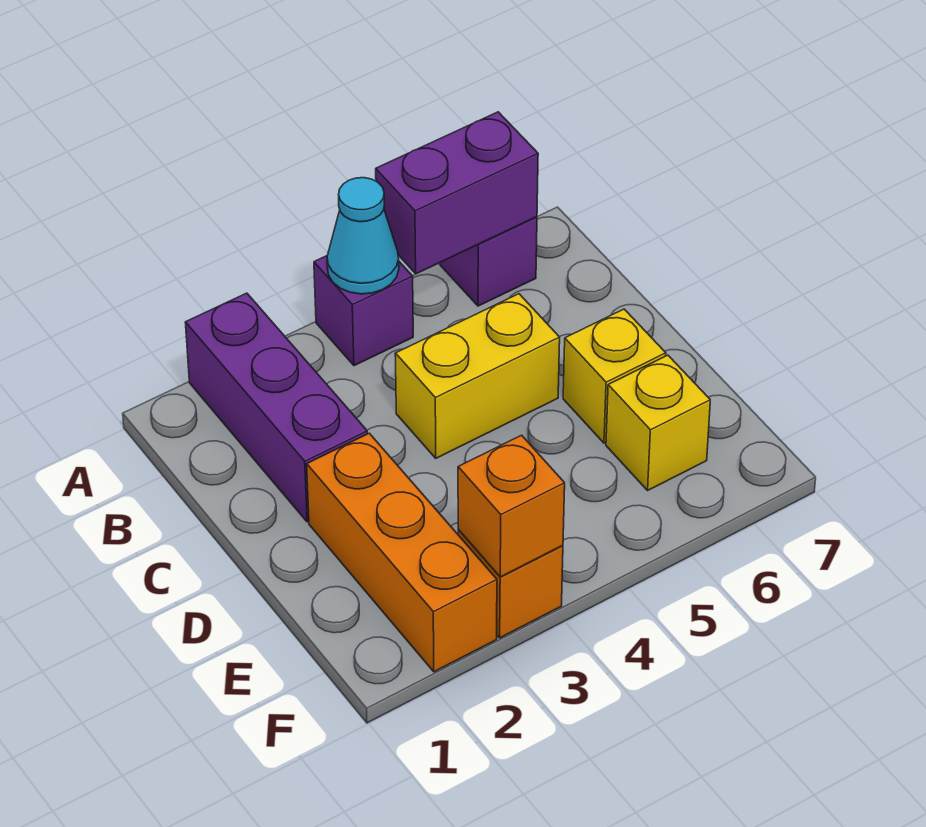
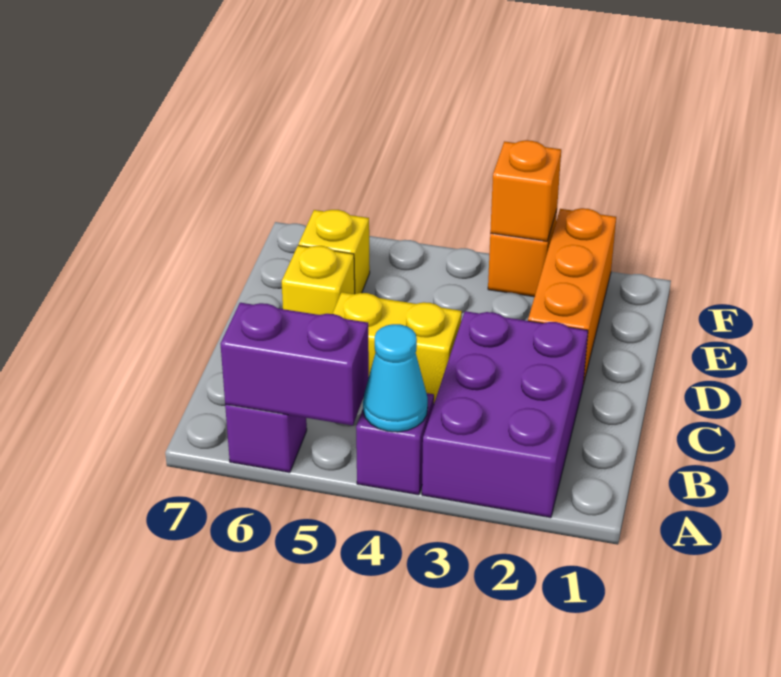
purple 1x3 brick [185,293,367,522] -> purple 2x3 brick [422,311,588,518]

